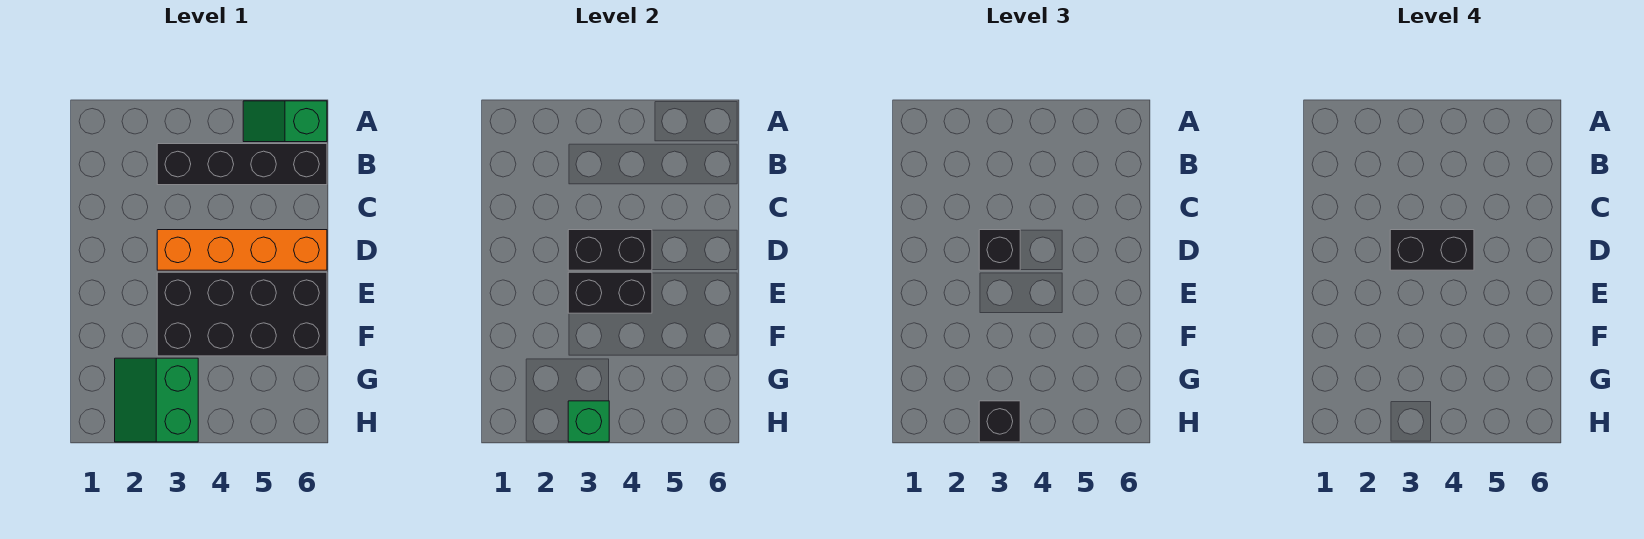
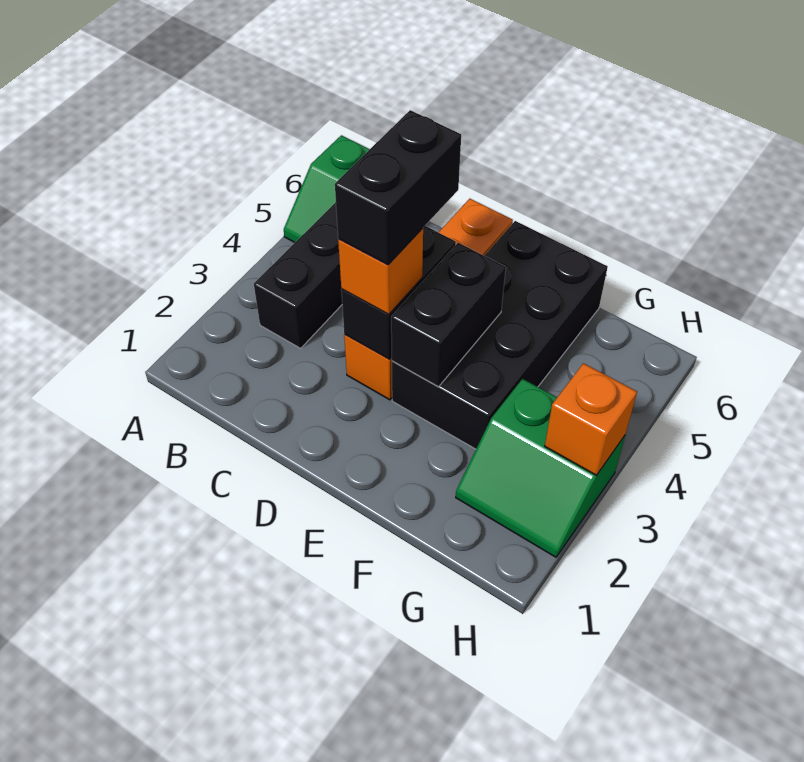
black 1x1 brick [979,230,1020,270] -> orange 1x1 brick [338,228,423,314]
green 1x1 brick [568,401,609,442] -> orange 1x1 brick [545,363,637,475]
black 1x1 brick [979,401,1020,442] -> none

